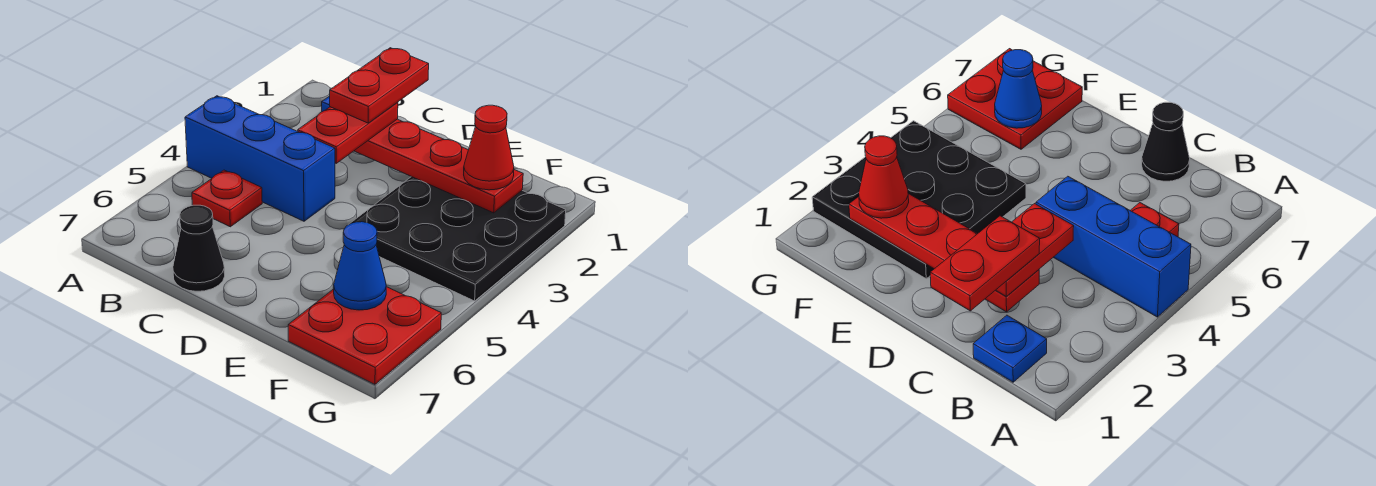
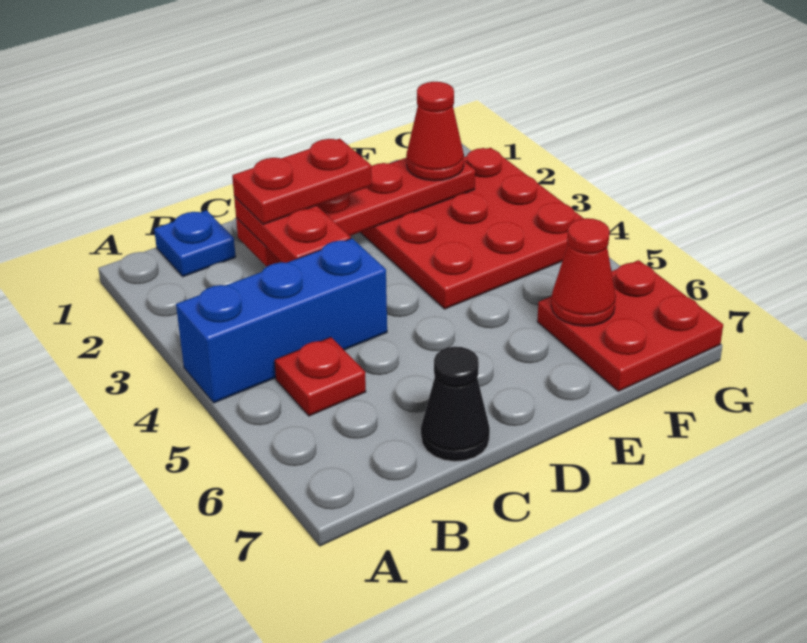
red 1x2 plate [330,48,429,123] -> red 1x2 plate turned to [232,139,372,224]
black 3x3 plate [350,177,566,301] -> red 3x3 plate [360,148,584,309]
blue 1x1 cone [334,222,386,310] -> red 1x1 cone [551,218,616,326]

